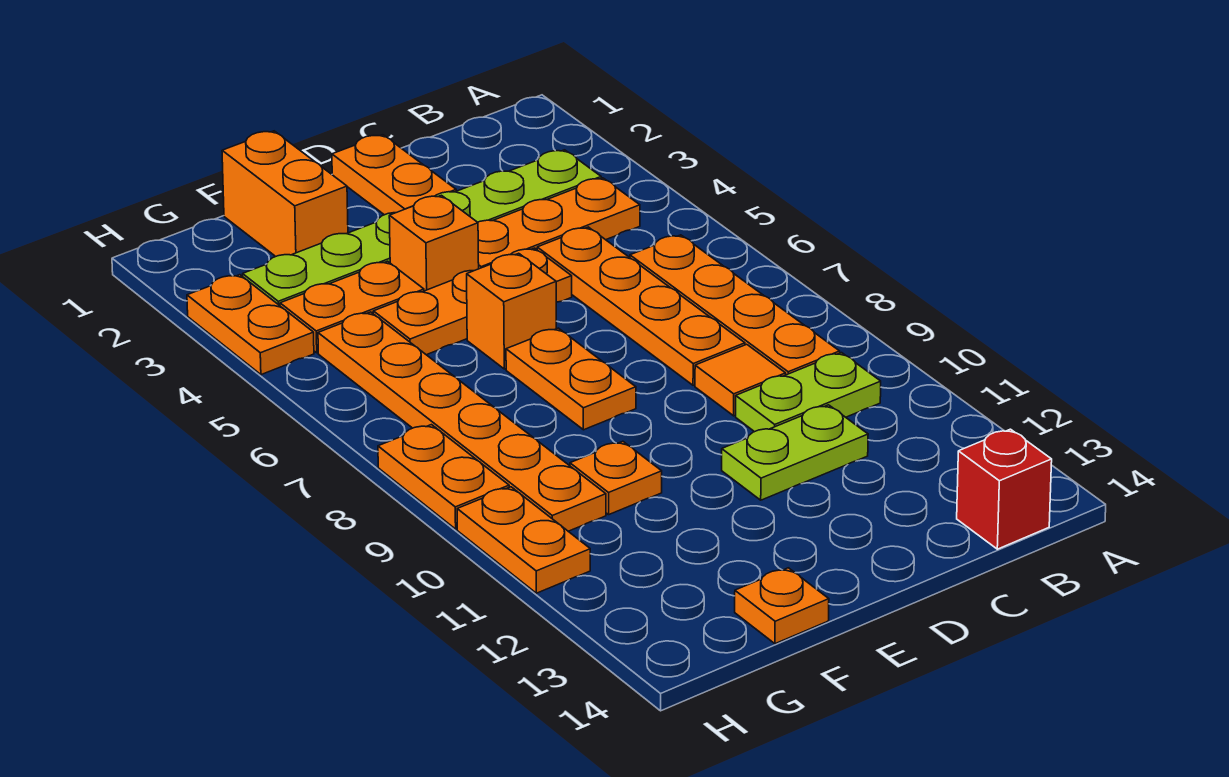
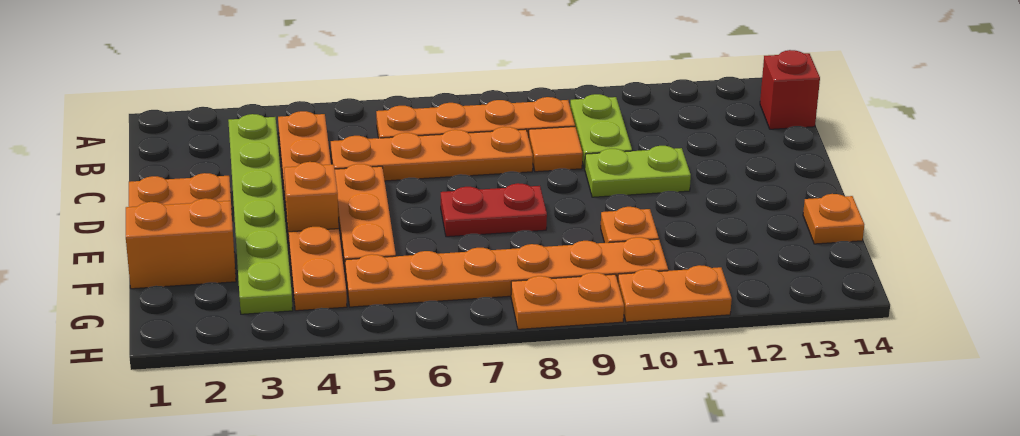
lime 1x2 plate [722,405,868,500] -> lime 1x2 plate turned to [585,146,691,197]
orange 1x1 brick [467,253,556,369] -> none
orange 1x2 plate [506,328,636,430] -> red 1x2 plate [441,183,547,237]
orange 1x2 plate [187,275,314,375] -> none

